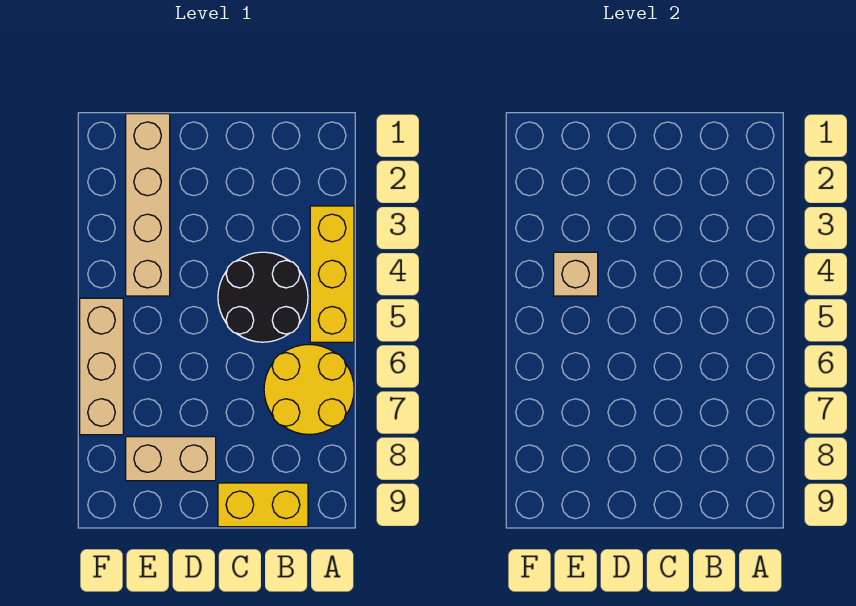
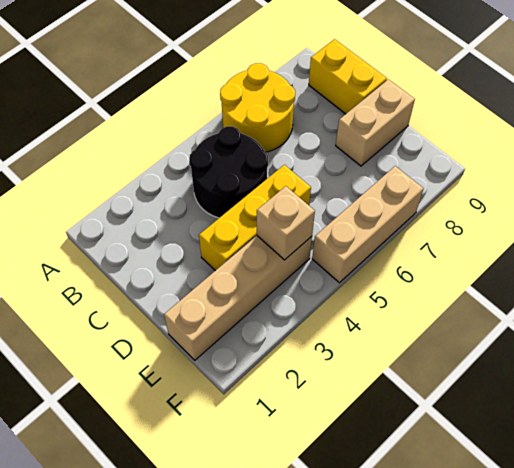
yellow 1x3 brick [310,206,354,342] -> yellow 1x3 brick moved to [199,165,311,271]
tan 1x2 brick [126,437,216,481] -> tan 1x2 brick turned to [336,79,415,166]

